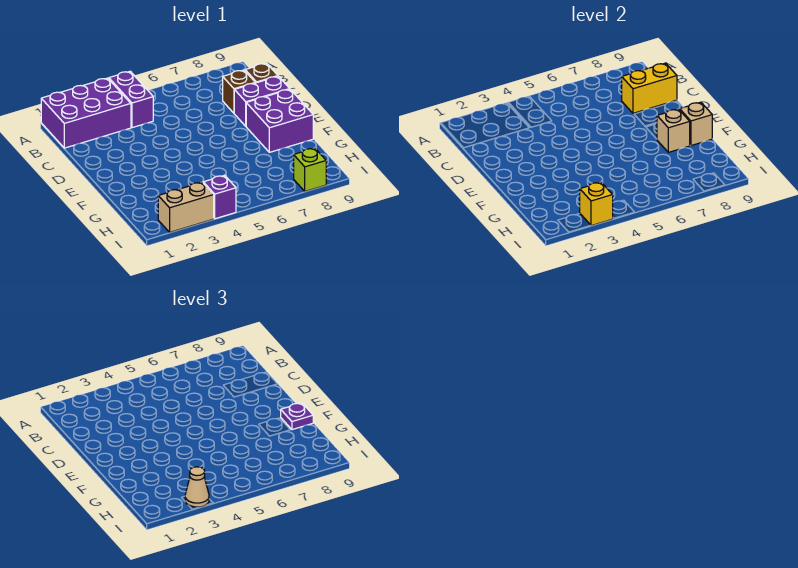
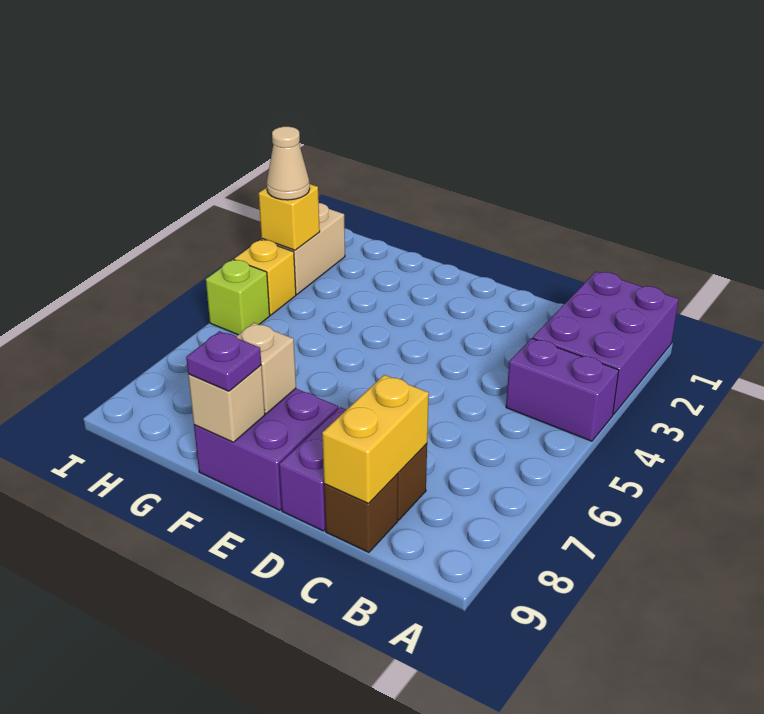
purple 1x1 brick [203,175,236,219] -> yellow 1x1 brick [234,240,296,315]
lime 1x1 brick [294,148,326,192] -> lime 1x1 brick moved to [206,260,270,335]

